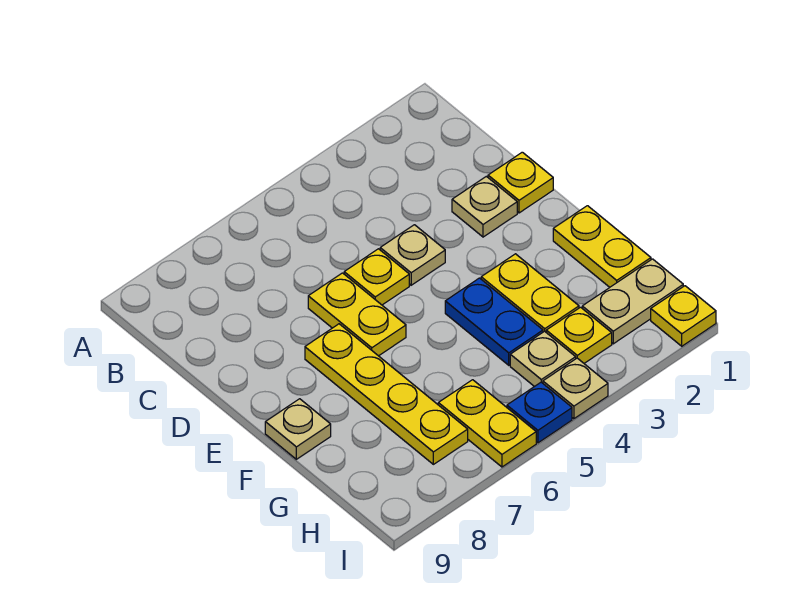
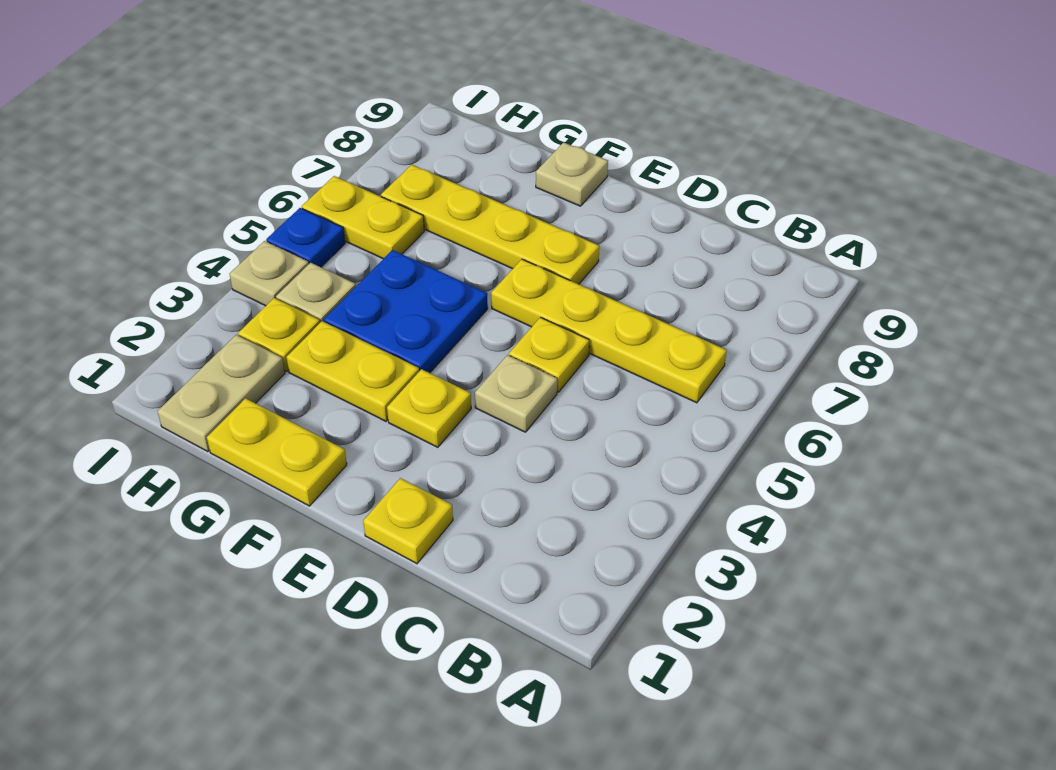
tan 1x1 plate [452,176,517,237] -> none
yellow 1x2 plate [308,273,406,356] -> yellow 1x4 plate [491,259,727,403]
blue 1x2 plate [445,278,543,365] -> blue 2x2 plate [324,250,488,373]
yellow 1x1 plate [651,286,716,346] -> yellow 1x1 plate moved to [387,369,471,447]

